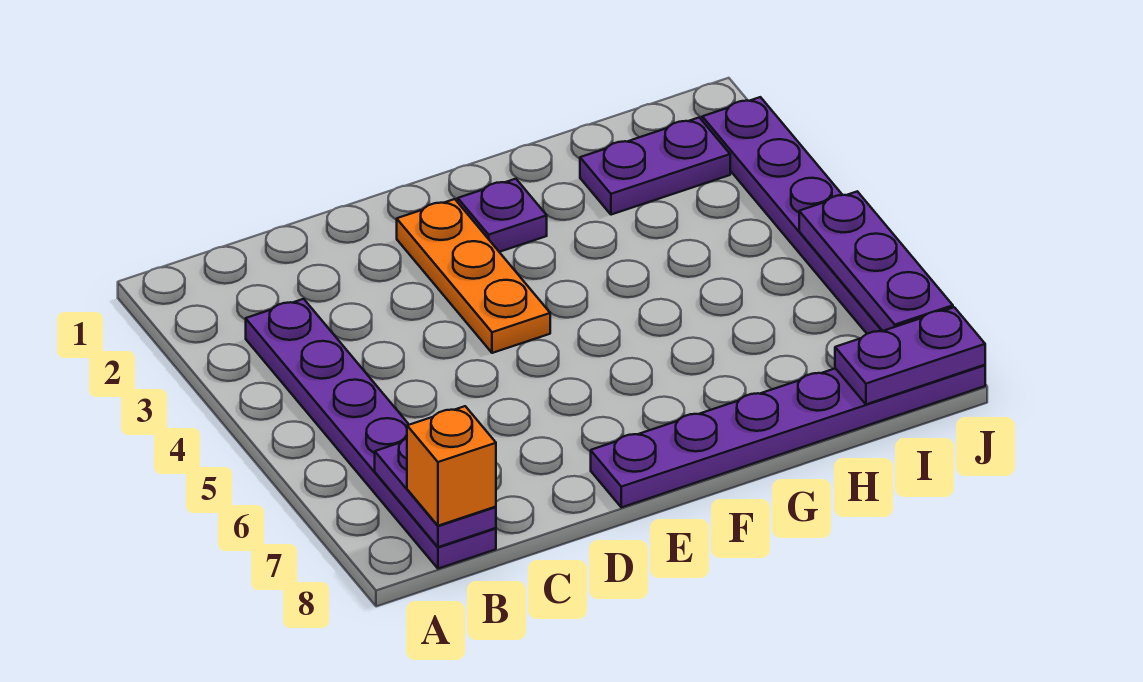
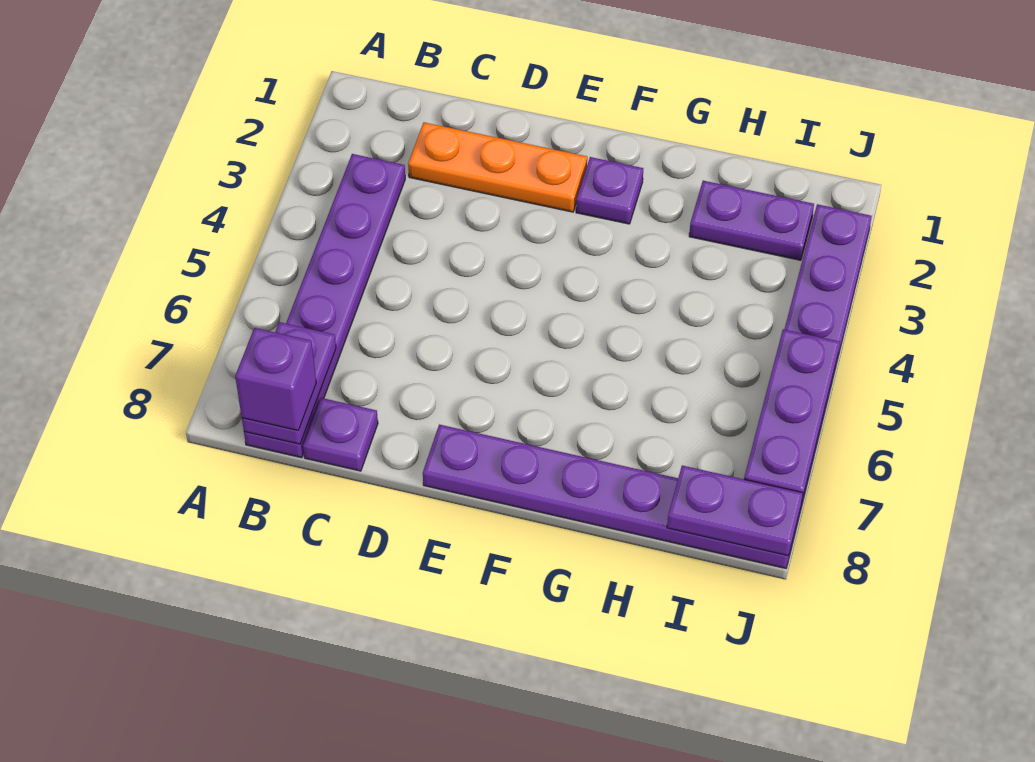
orange 1x1 brick [407,406,496,526] -> purple 1x1 brick [235,328,316,430]
none -> purple 1x1 plate [303,398,378,471]
orange 1x3 plate [397,199,550,353] -> orange 1x3 plate turned to [408,122,587,212]

